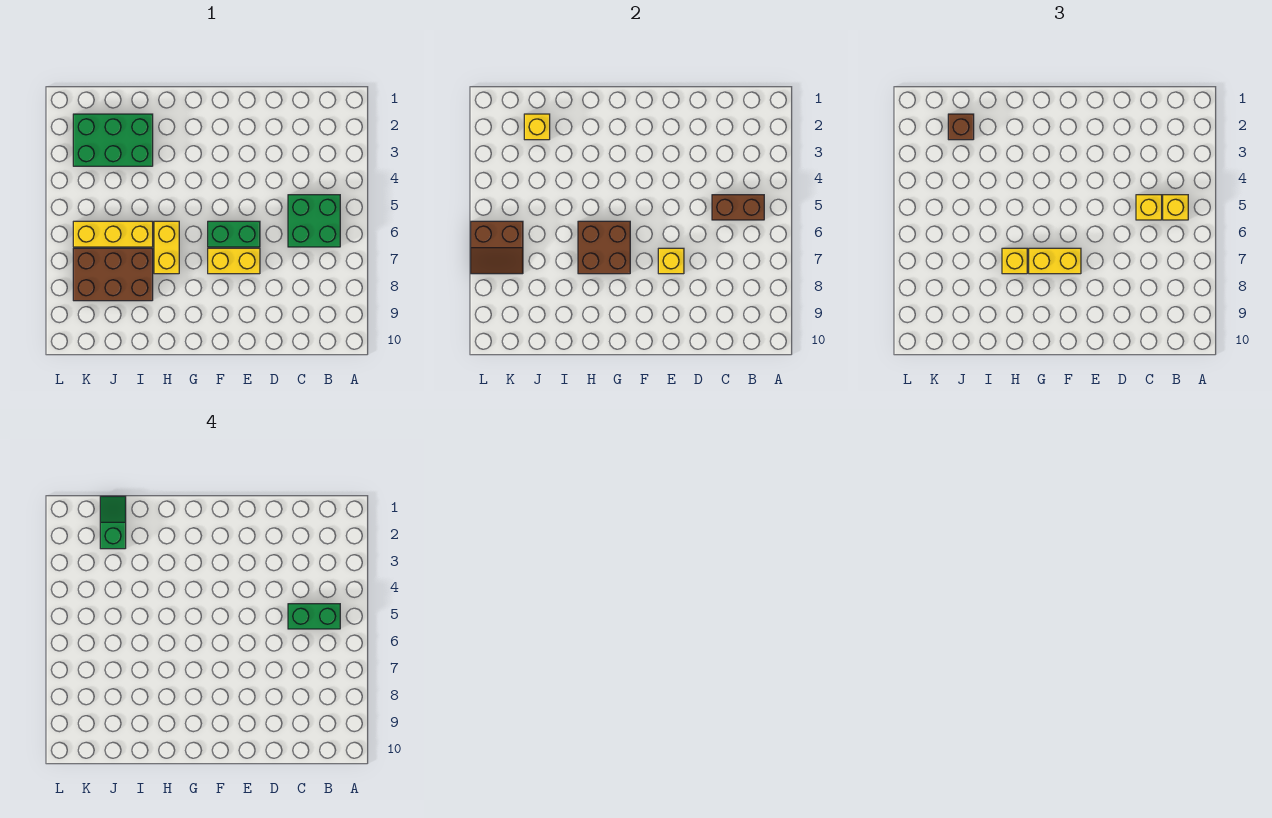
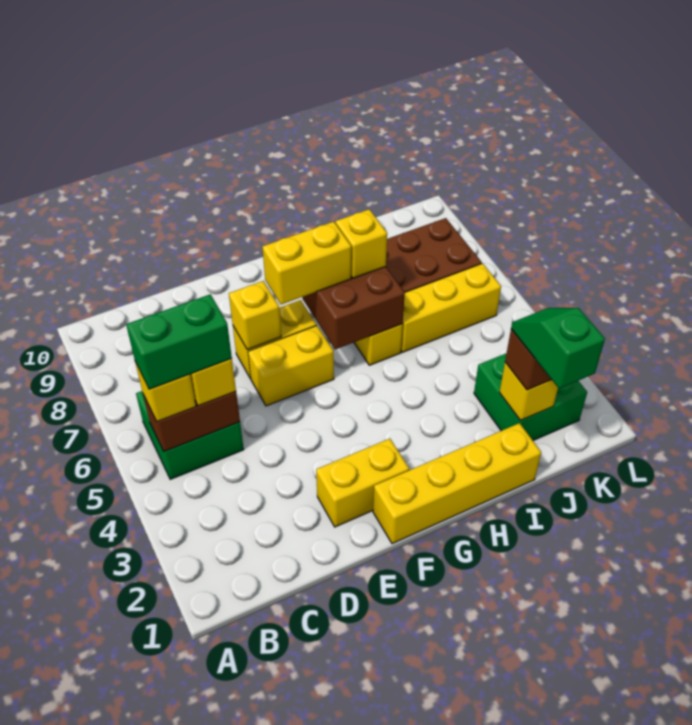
none -> yellow 1x2 brick [316,439,409,527]
green 1x2 brick [208,221,260,247] -> yellow 1x2 brick [248,325,334,406]
none -> yellow 1x4 brick [373,423,541,544]
green 2x3 brick [73,114,153,166] -> green 2x2 brick [474,354,587,440]
green 1x2 slope [100,496,126,549] -> green 1x2 slope turned to [511,308,605,389]
brown 2x2 slope [471,221,523,274] -> none

